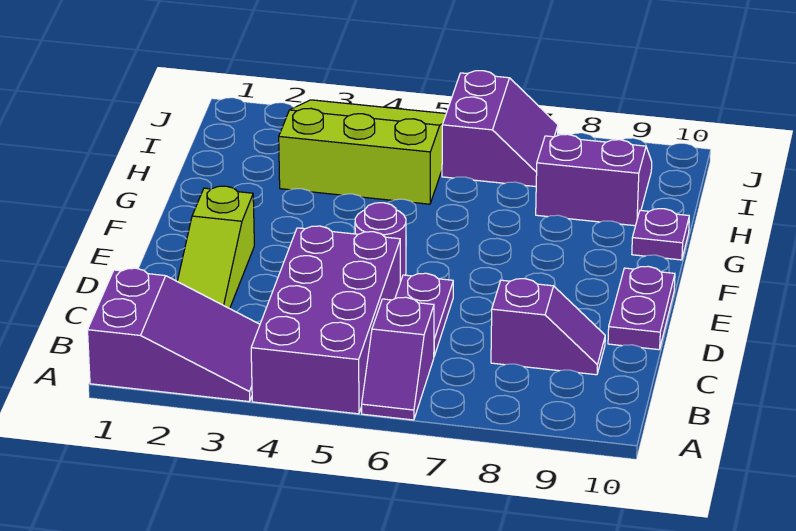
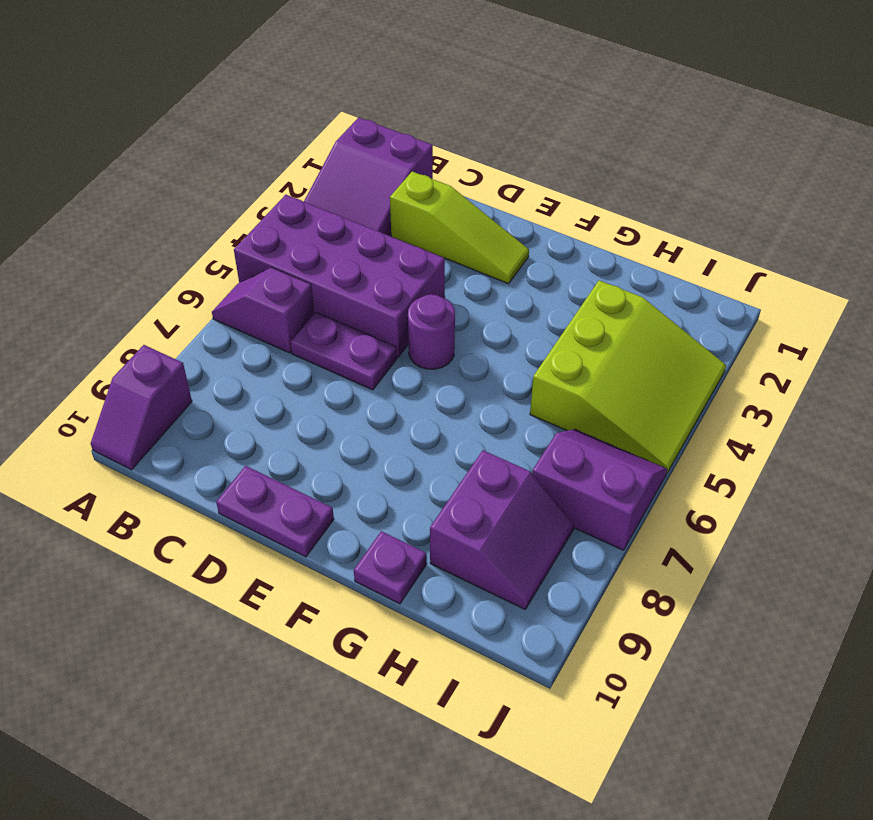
lime 1x3 slope [177,186,254,309] -> lime 1x3 slope turned to [390,171,529,284]
purple 1x2 slope [491,279,605,375] -> purple 1x2 slope moved to [91,345,192,470]
purple 2x2 slope [442,71,558,187] -> purple 2x2 slope turned to [532,429,667,550]

